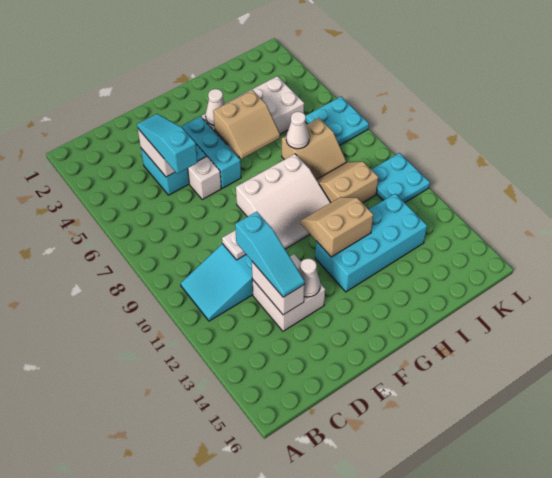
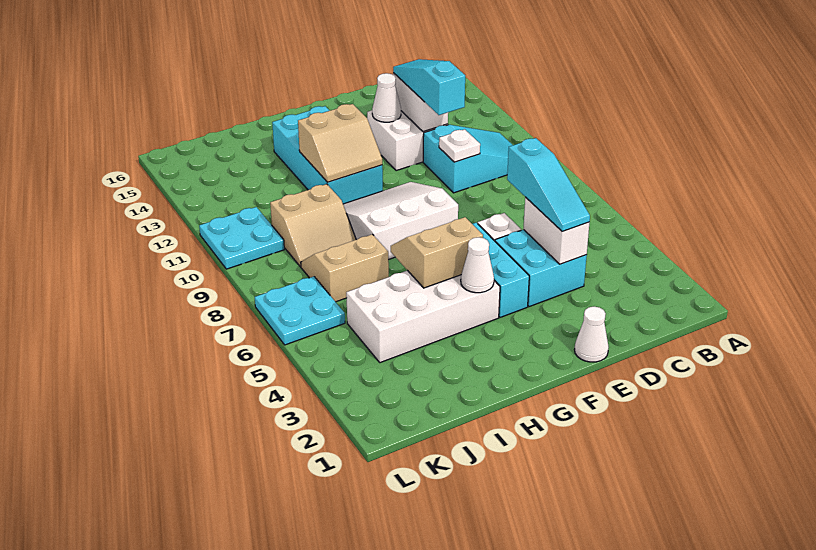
cyan 2x4 brick [315,194,427,292] -> cyan 2x4 brick turned to [272,106,383,204]
white 1x1 cone [286,112,309,149] -> white 1x1 cone moved to [574,307,609,362]

